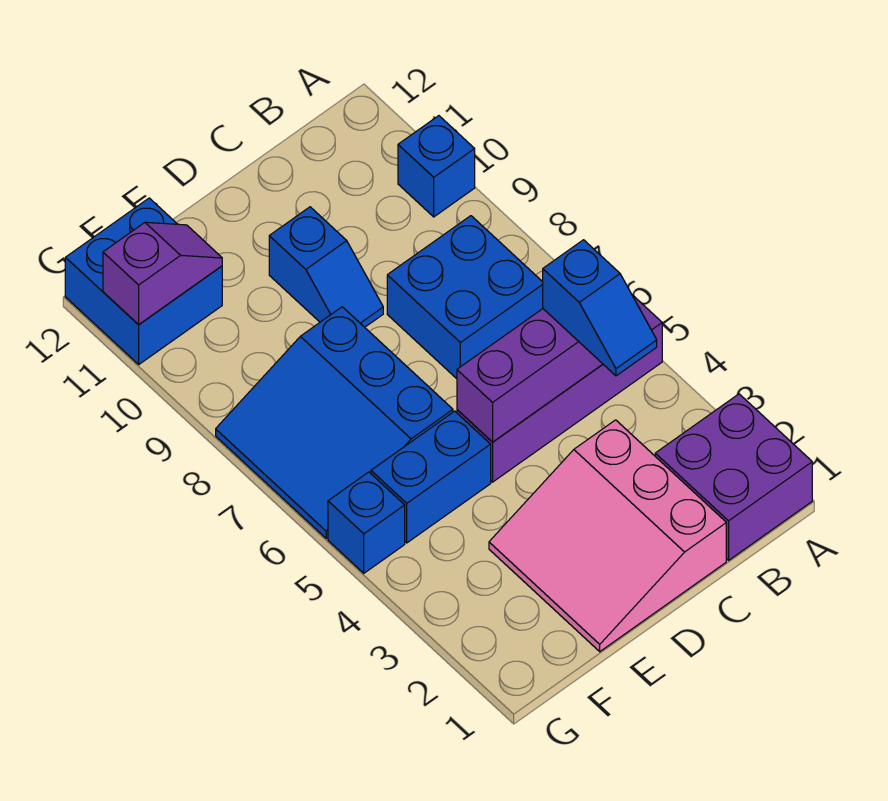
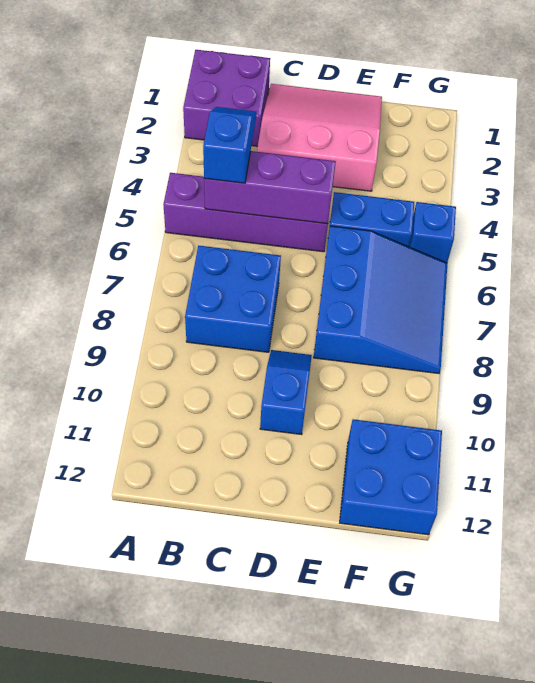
blue 1x1 brick [398,116,475,217] -> none
pink 3x3 slope [489,420,726,652] -> pink 3x3 slope turned to [257,84,382,191]
purple 1x2 slope [103,222,222,325] -> none

